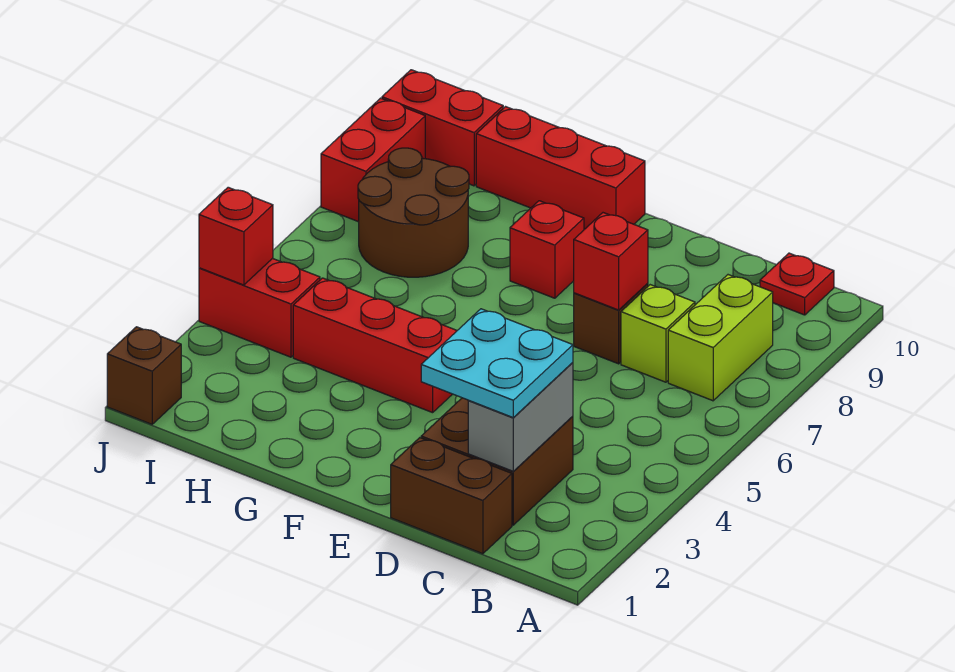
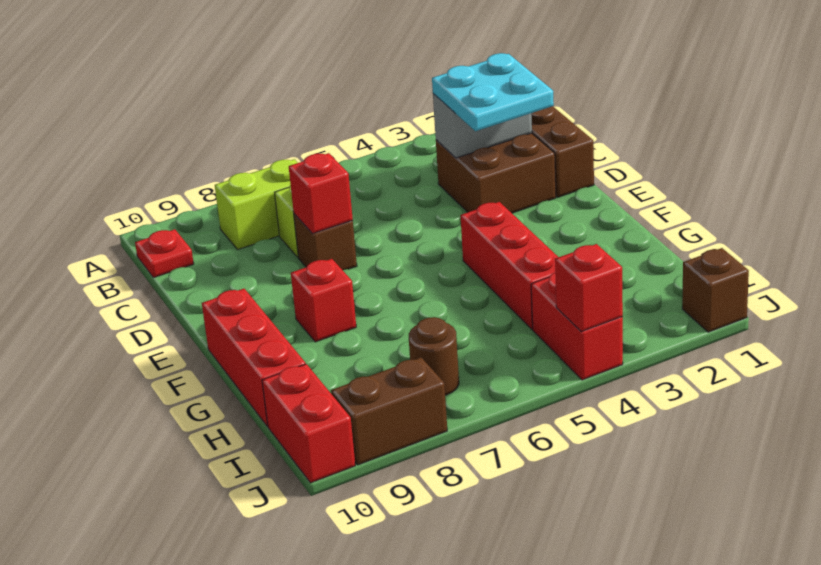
brown 2x2 round brick [358,148,469,277] -> brown 1x1 round brick [409,317,459,396]
red 1x2 brick [321,98,425,222] -> brown 1x2 brick [331,358,447,465]

